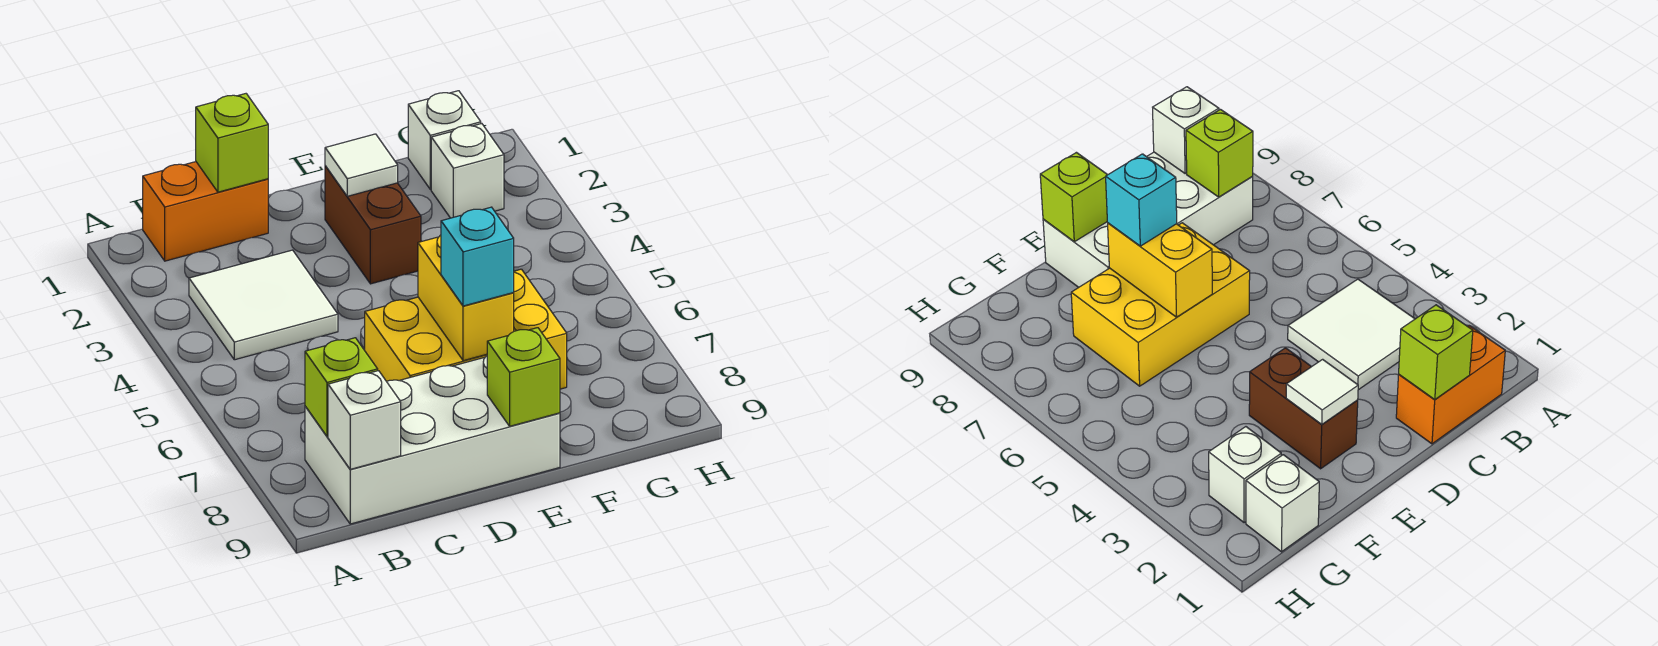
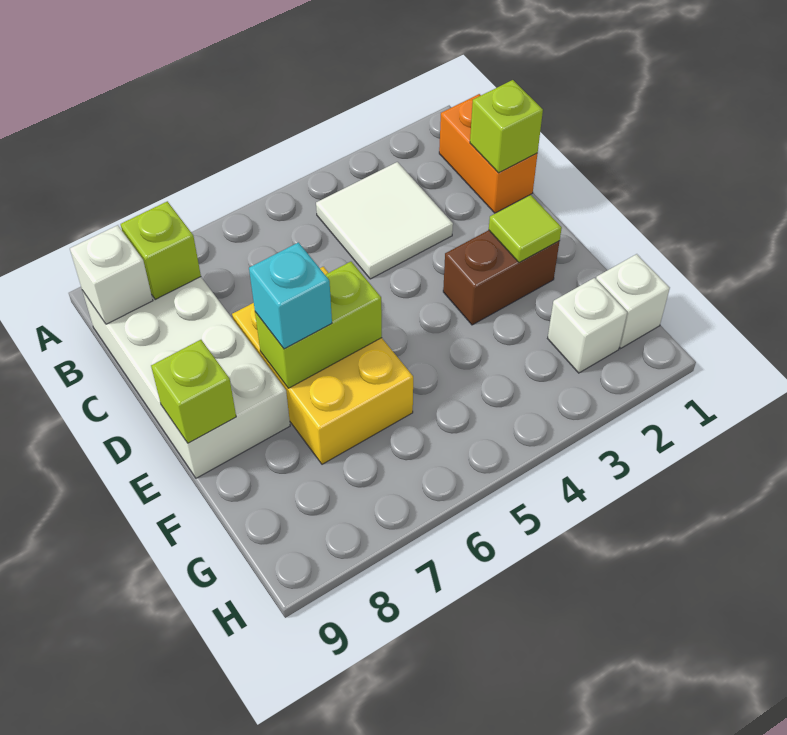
white 1x1 tile [325,134,398,196] -> lime 1x1 tile [489,195,562,263]
yellow 1x2 brick [418,235,514,361] -> lime 1x2 brick [255,262,382,388]

